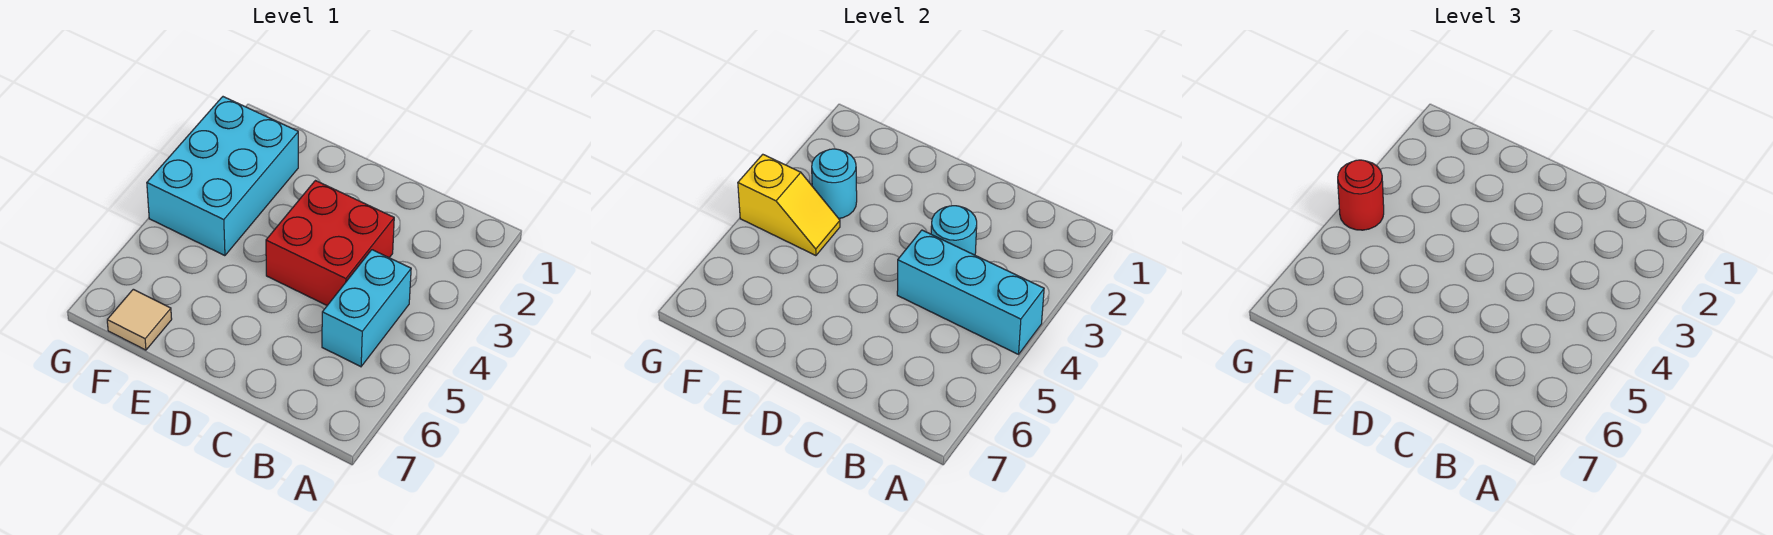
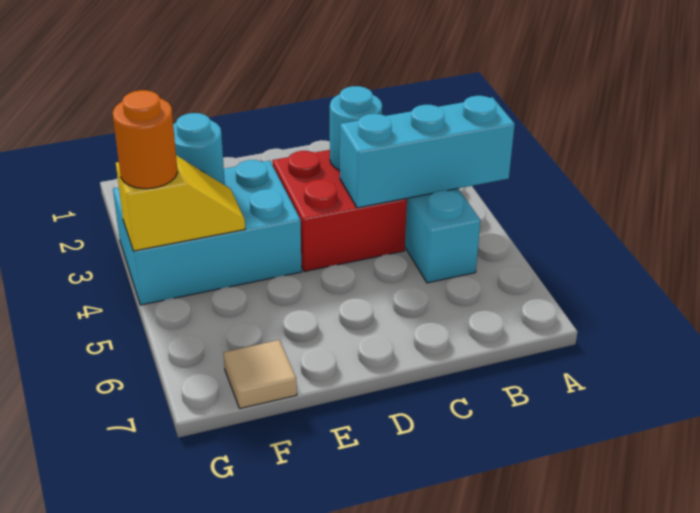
cyan 2x3 brick [147,97,298,256] -> cyan 2x3 brick turned to [113,160,302,305]
red 1x1 round brick [1338,160,1384,230] -> orange 1x1 round brick [113,90,178,189]

